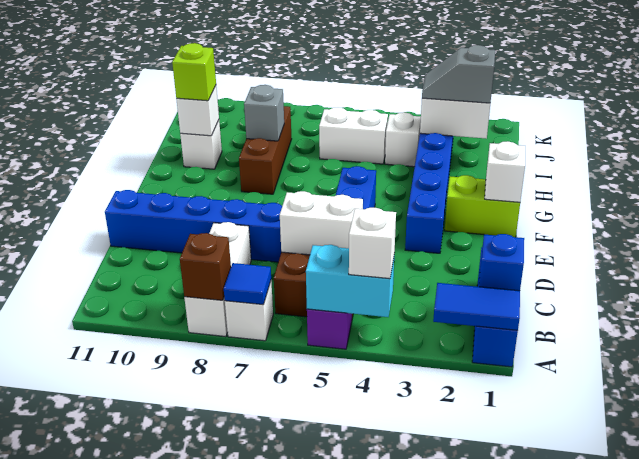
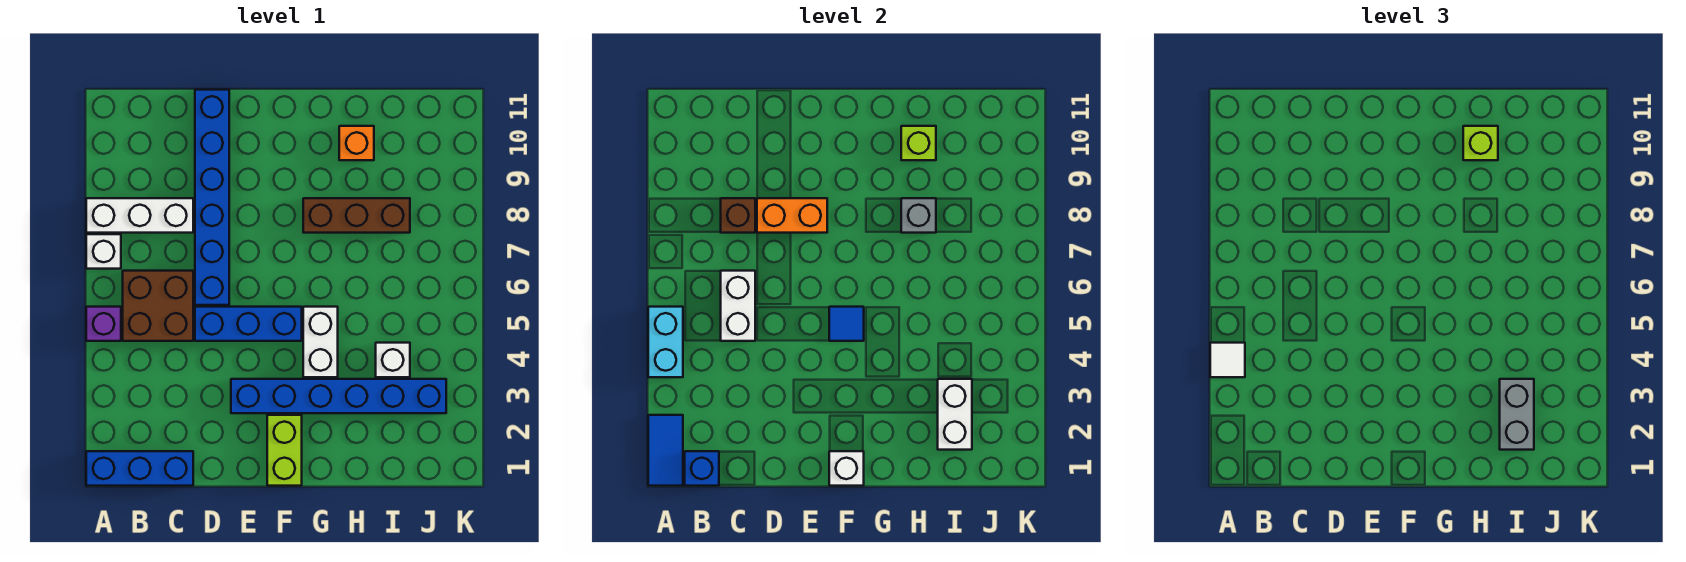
white 1x1 brick [349,207,396,279] -> white 1x1 tile [1210,343,1245,377]
blue 1x1 tile [224,263,271,305] -> blue 1x1 tile moved to [829,307,864,341]
brown 1x1 brick [180,233,231,300] -> brown 1x1 brick moved to [721,198,755,233]
none -> orange 1x2 brick [757,198,827,233]
white 1x1 brick [180,120,222,169] -> orange 1x1 brick [339,126,374,160]
white 1x1 brick [176,86,219,136] -> lime 1x1 brick [901,126,936,160]
grey 1x2 slope [422,45,495,103] -> grey 1x2 brick [1500,379,1534,450]
white 1x2 brick [319,107,388,164] -> white 1x2 brick moved to [303,307,338,377]

